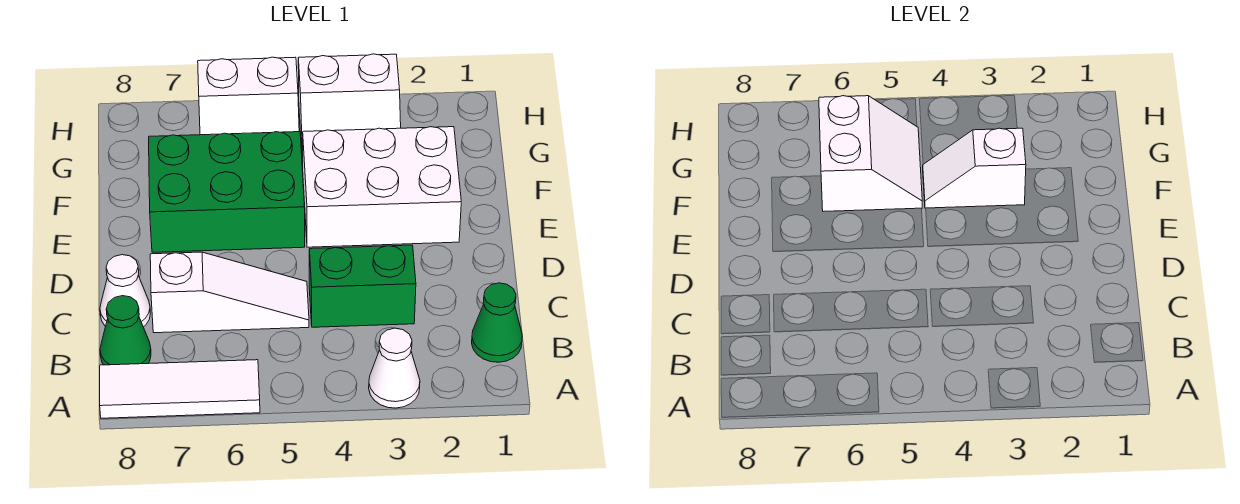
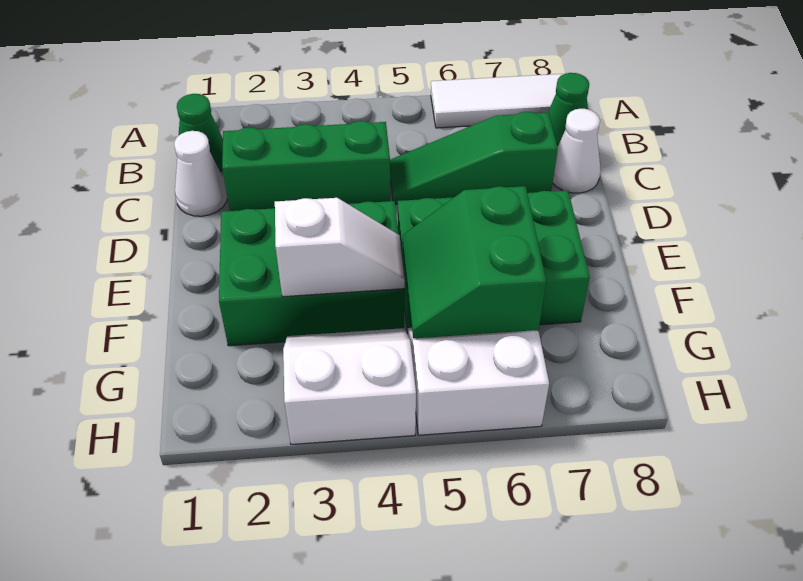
white 1x1 cone [369,328,420,408] -> white 1x1 cone moved to [174,131,227,216]
green 1x2 brick [309,245,416,327] -> green 1x3 brick [222,121,390,211]
white 1x3 slope [150,252,309,333] -> green 1x3 slope [390,112,558,204]
white 2x3 brick [302,127,461,247] -> green 2x3 brick [219,201,405,346]
white 2x2 slope [819,96,922,212] -> green 2x2 slope [402,186,546,338]

